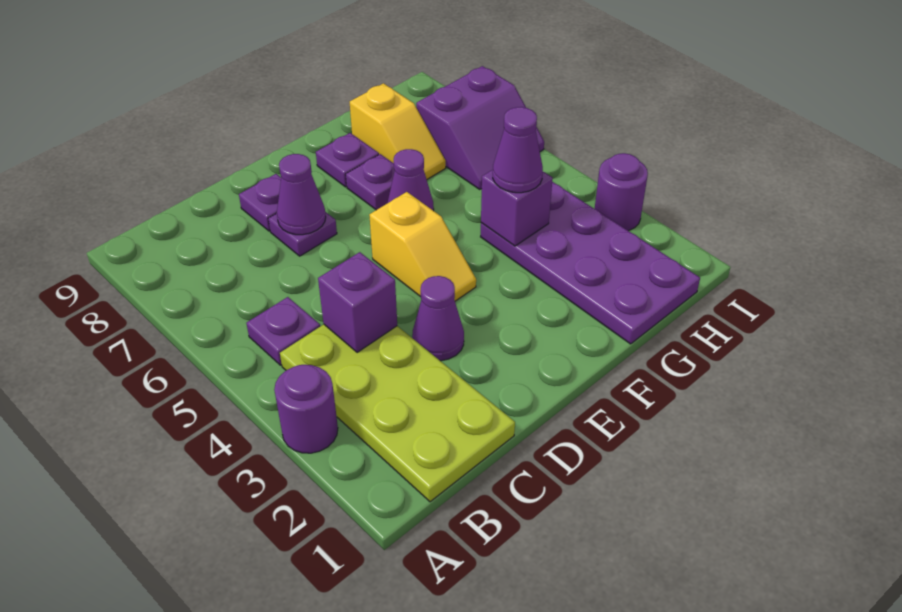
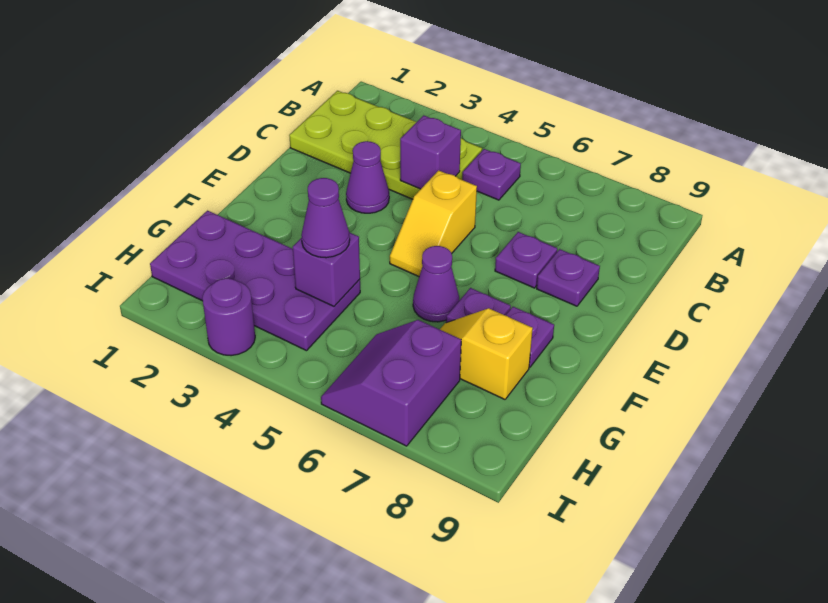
purple 1x1 round brick [274,365,338,453] -> none
purple 1x1 cone [277,154,326,235] -> none
yellow 1x2 slope [369,192,476,301] -> yellow 1x2 slope turned to [390,170,477,276]

